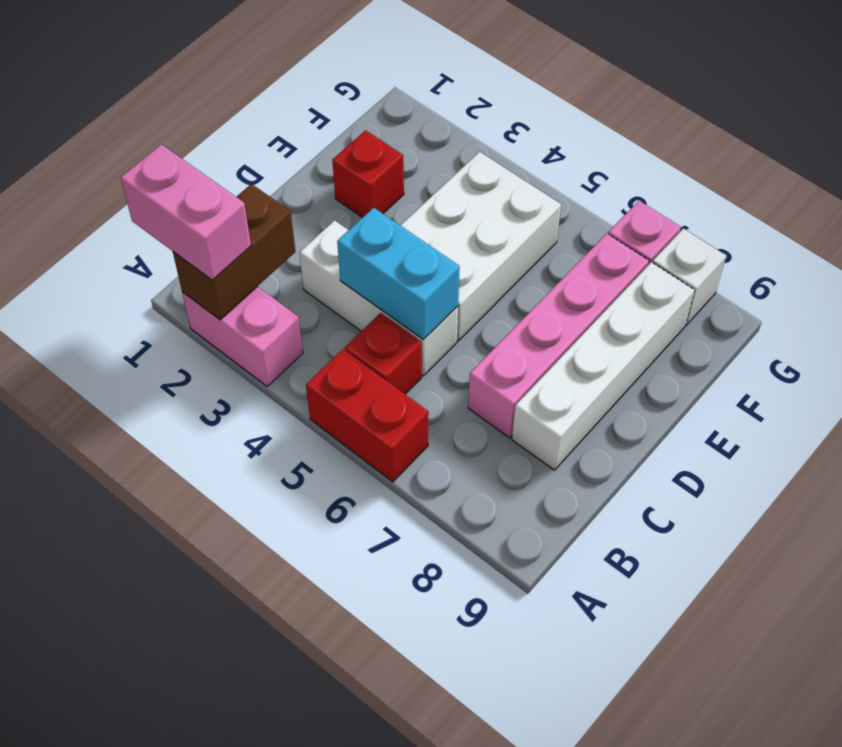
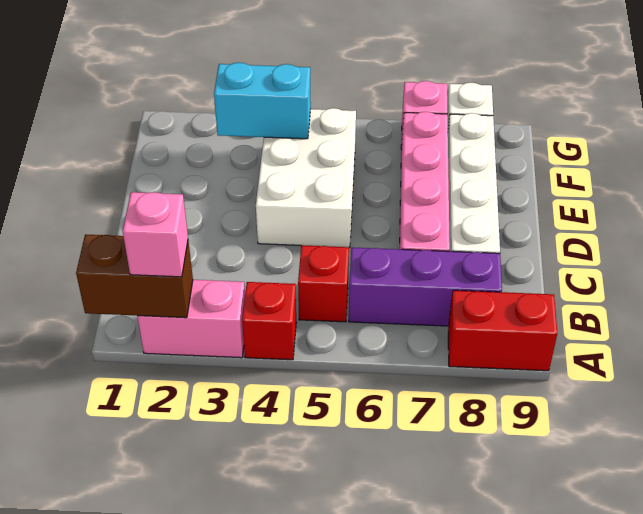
pink 1x2 brick [121,144,251,280] -> pink 1x1 brick [123,192,188,277]
brown 1x2 brick [173,184,296,320] -> brown 1x2 brick turned to [76,234,193,318]
red 1x2 brick [306,349,429,482] -> red 1x2 brick moved to [448,290,557,371]
none -> purple 1x3 brick [349,247,502,326]
white 1x3 brick [299,221,458,376] -> none
cyan 1x2 brick [337,208,460,340] -> cyan 1x2 brick moved to [214,63,311,139]
red 1x1 brick [332,130,404,218] -> red 1x1 brick moved to [242,282,296,360]

